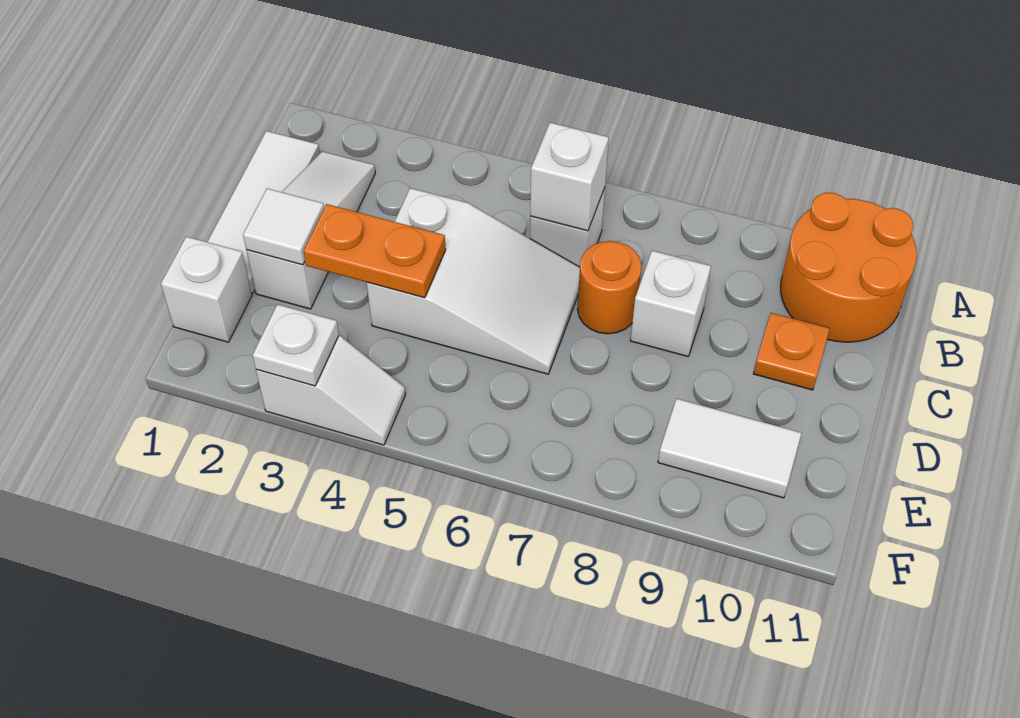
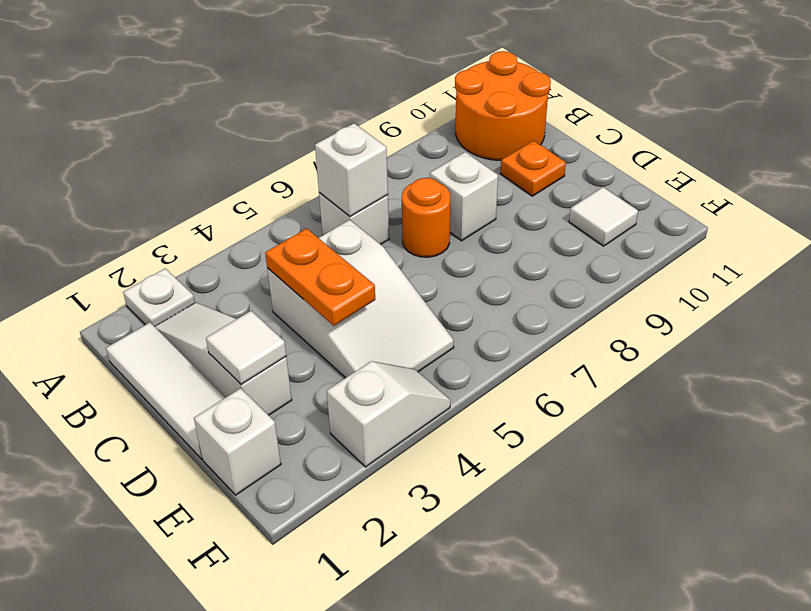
white 2x3 slope [367,188,580,374] -> white 2x3 slope turned to [267,220,454,378]
orange 1x2 plate [304,204,446,298] -> orange 1x2 plate turned to [265,228,375,326]
white 1x2 tile [658,399,802,498] -> white 1x1 tile [569,187,638,246]
white 1x1 plate [252,304,339,386] -> white 1x1 plate moved to [123,269,195,327]

